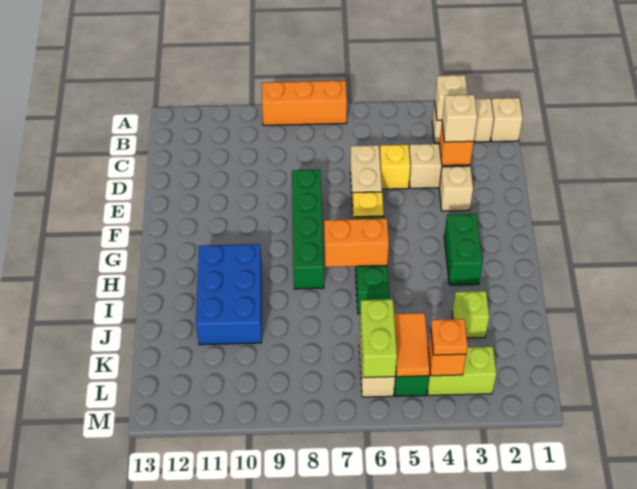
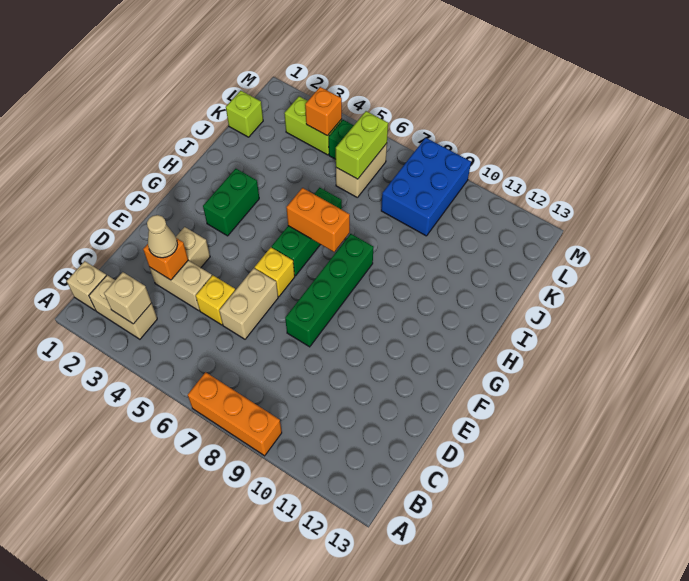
tan 1x1 brick [442,95,477,142] -> tan 1x1 cone [147,215,177,258]
blue 2x3 brick [196,244,262,345] -> blue 2x3 brick moved to [381,138,471,236]
lime 1x1 brick [452,291,489,338] -> lime 1x1 brick moved to [226,91,263,137]
orange 1x2 tile [394,313,430,377] -> none
orange 1x1 plate [431,319,468,355] -> none

